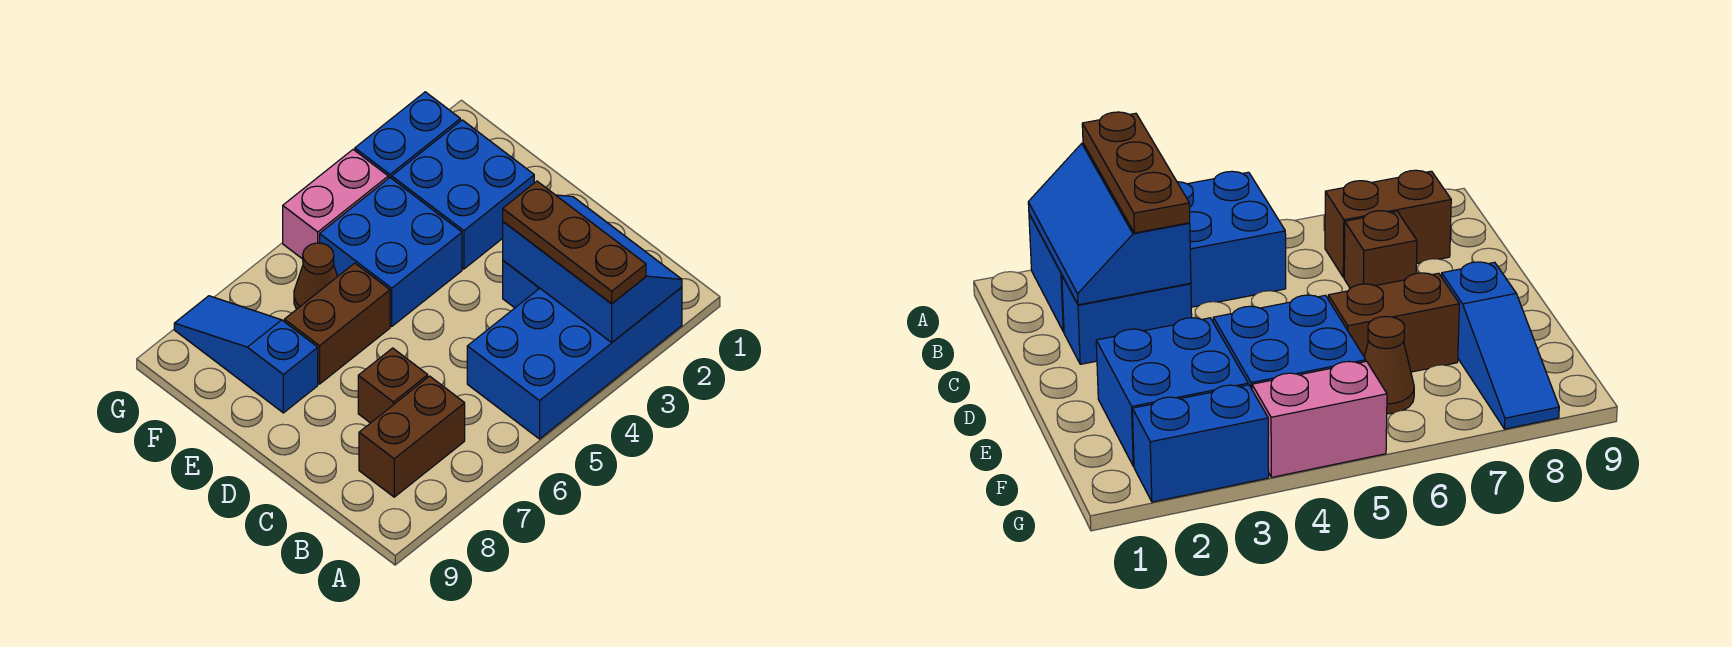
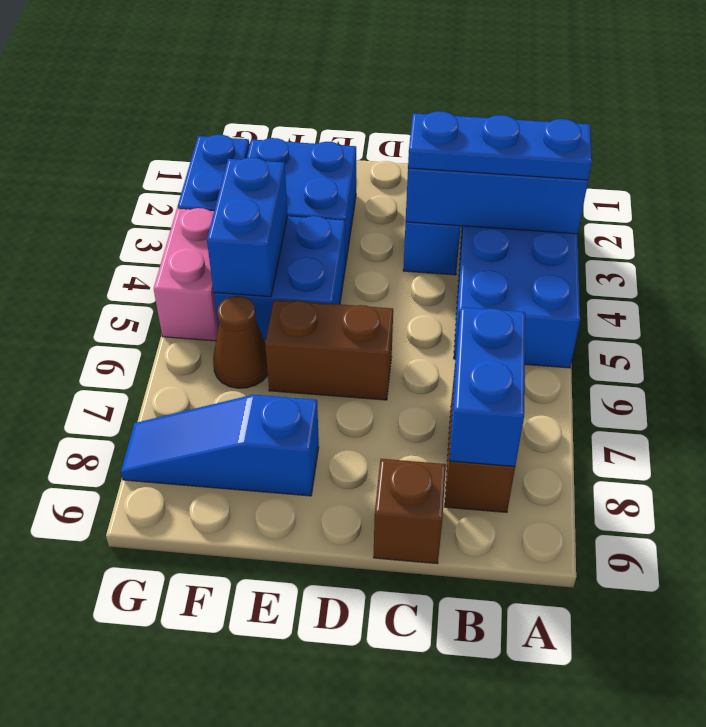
brown 1x3 plate [503,181,646,304] -> blue 1x3 plate [408,111,592,180]
none -> blue 1x2 brick [449,307,525,466]
brown 1x1 brick [358,348,428,423] -> brown 1x1 brick moved to [374,459,446,564]
brown 1x2 brick [284,263,390,384] -> brown 1x2 brick turned to [265,300,393,400]
none -> blue 1x2 brick [207,157,288,297]

